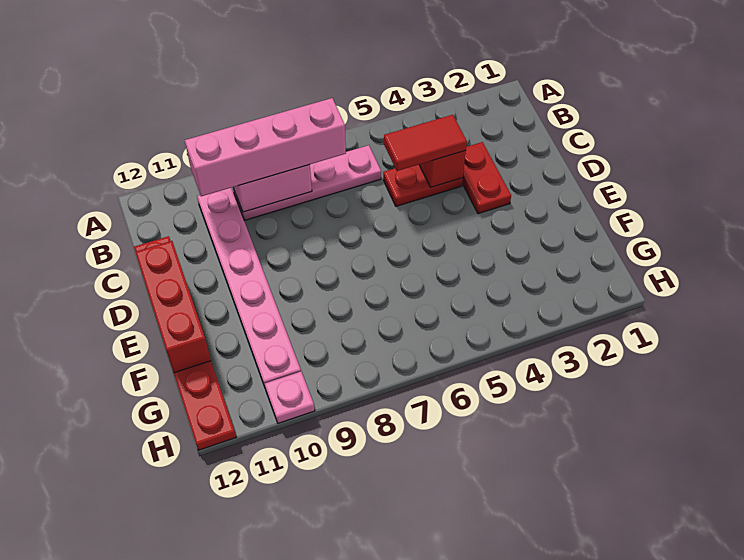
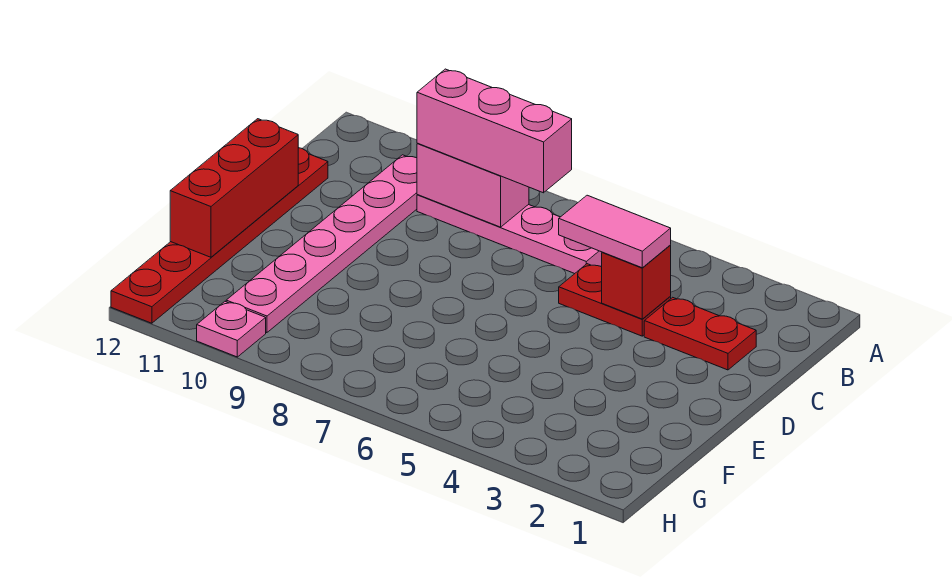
pink 1x4 brick [185,98,346,196] -> pink 1x3 brick [417,69,572,193]
red 1x2 plate [462,142,511,214] -> red 1x2 plate turned to [644,297,756,370]
red 1x2 tile [384,115,467,171] -> pink 1x2 tile [559,195,671,268]

